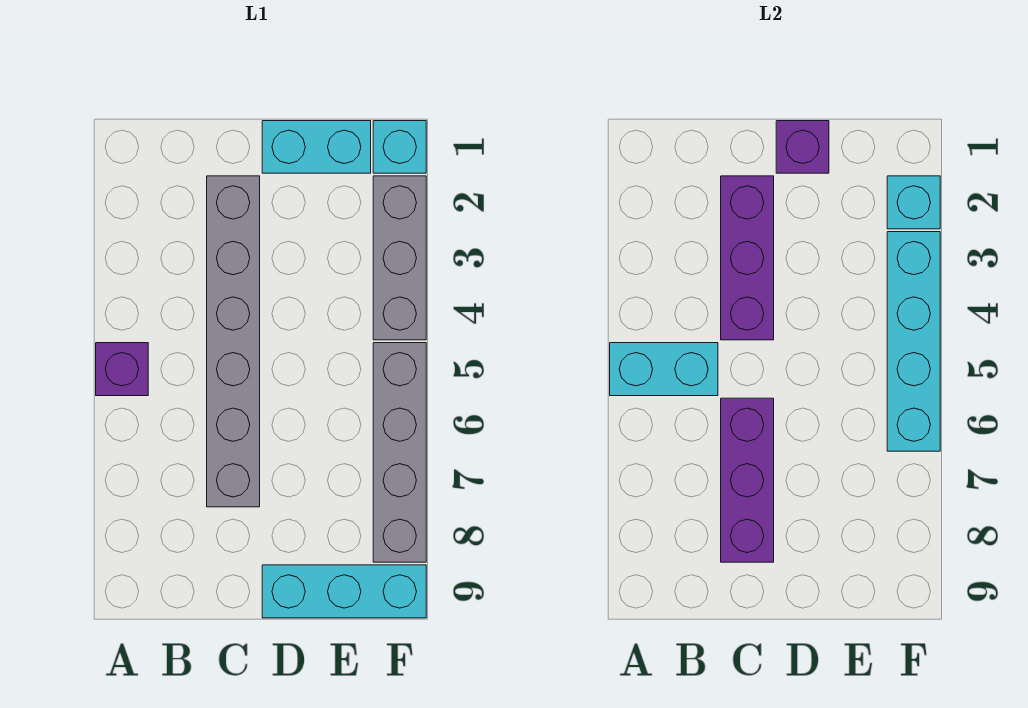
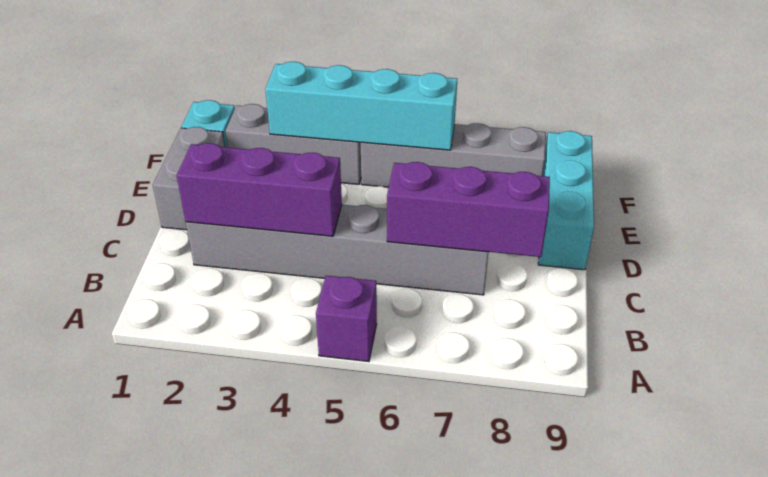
cyan 1x2 brick [610,343,718,396] -> none
cyan 1x2 brick [262,121,371,173] -> grey 1x2 brick [153,127,225,230]
purple 1x1 brick [776,121,829,173] -> none
cyan 1x1 brick [887,176,940,229] -> none

